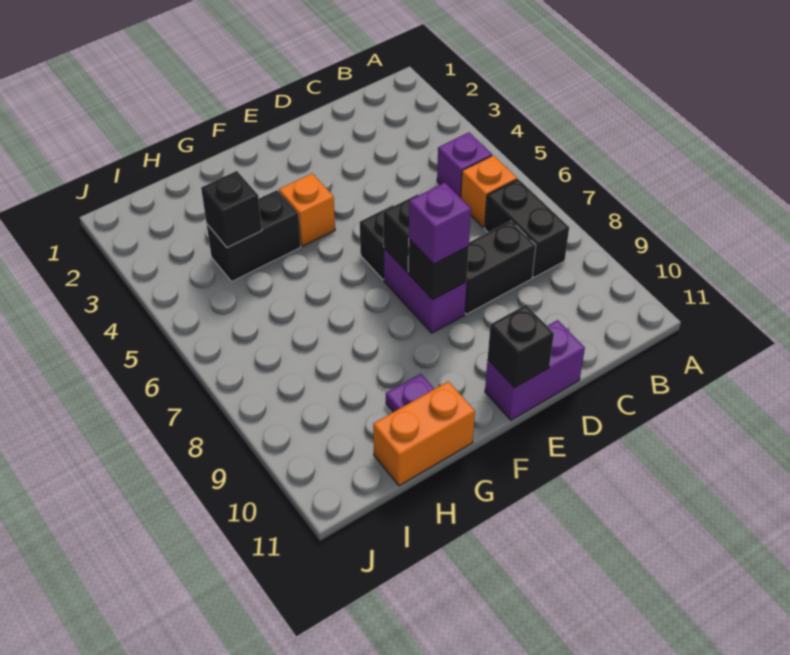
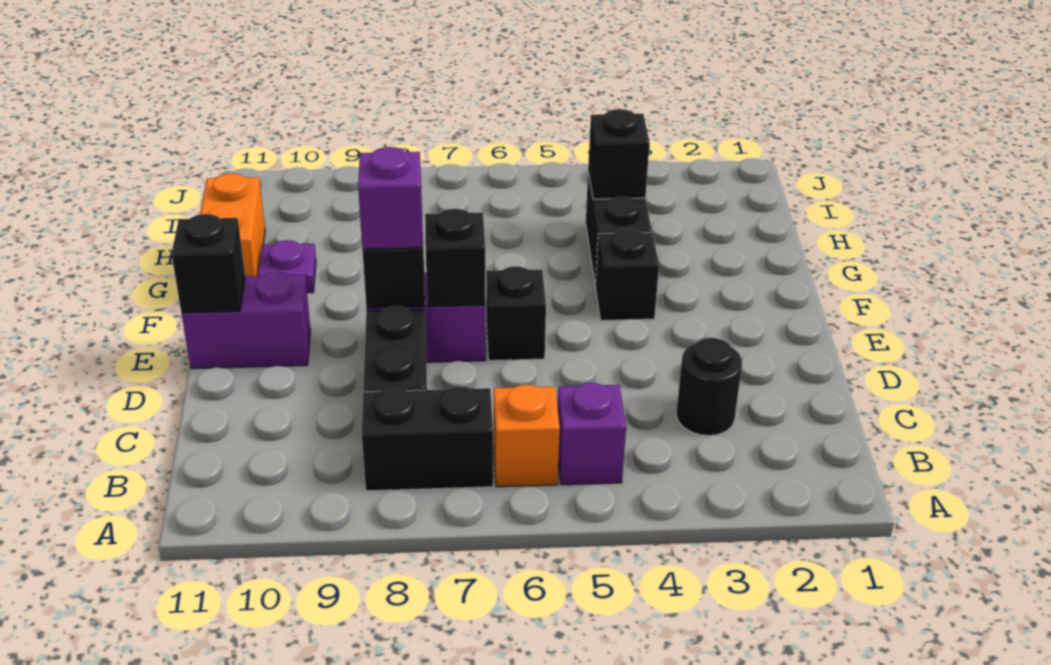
none -> black 1x1 round brick [676,338,742,436]
purple 1x2 brick [485,320,585,420] -> purple 1x2 brick turned to [181,272,311,369]
orange 1x1 brick [279,174,335,246] -> black 1x1 brick [595,229,659,321]

